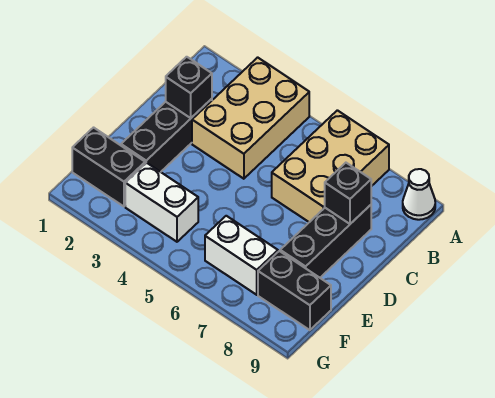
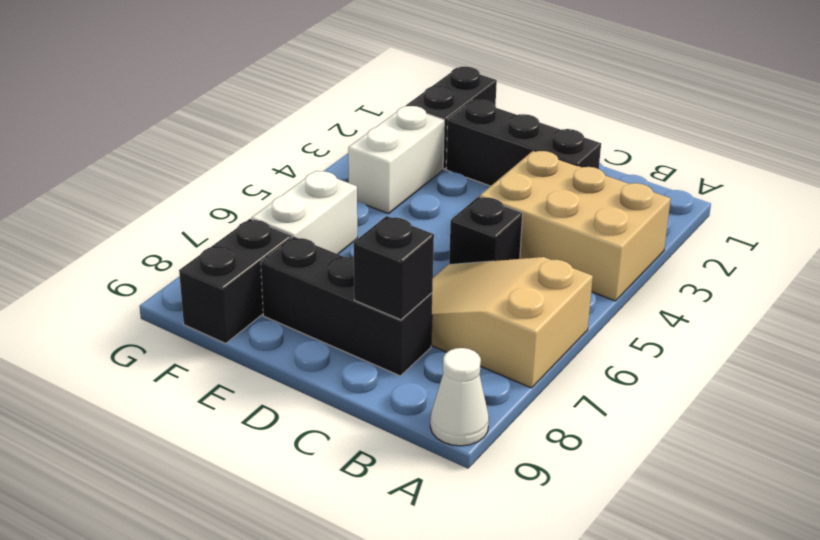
tan 2x3 brick [272,110,389,222] -> tan 2x3 slope [431,257,593,388]
black 1x1 brick [166,57,212,118] -> black 1x1 brick moved to [449,197,523,265]

